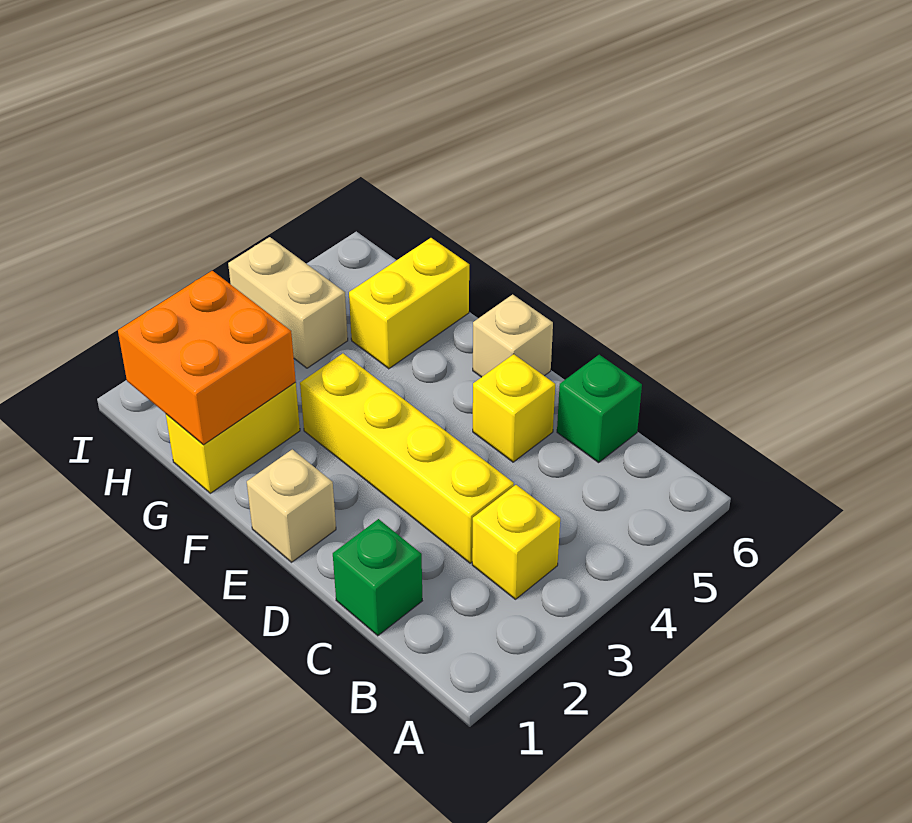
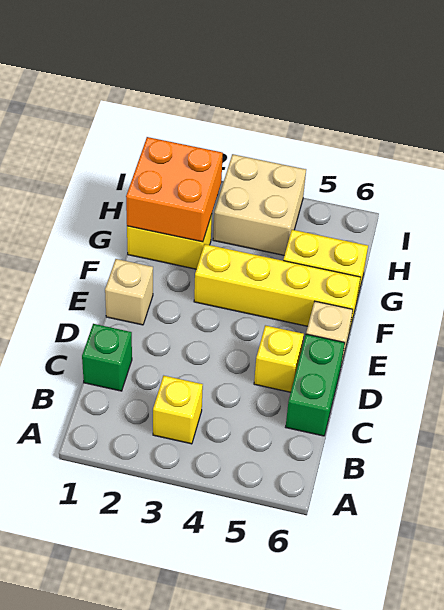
yellow 1x4 brick [300,353,514,563] -> yellow 1x4 brick turned to [194,244,361,332]
green 1x1 brick [557,355,642,463] -> green 1x2 brick [286,334,345,436]
tan 1x2 brick [228,237,348,368] -> tan 2x2 brick [213,154,306,255]

